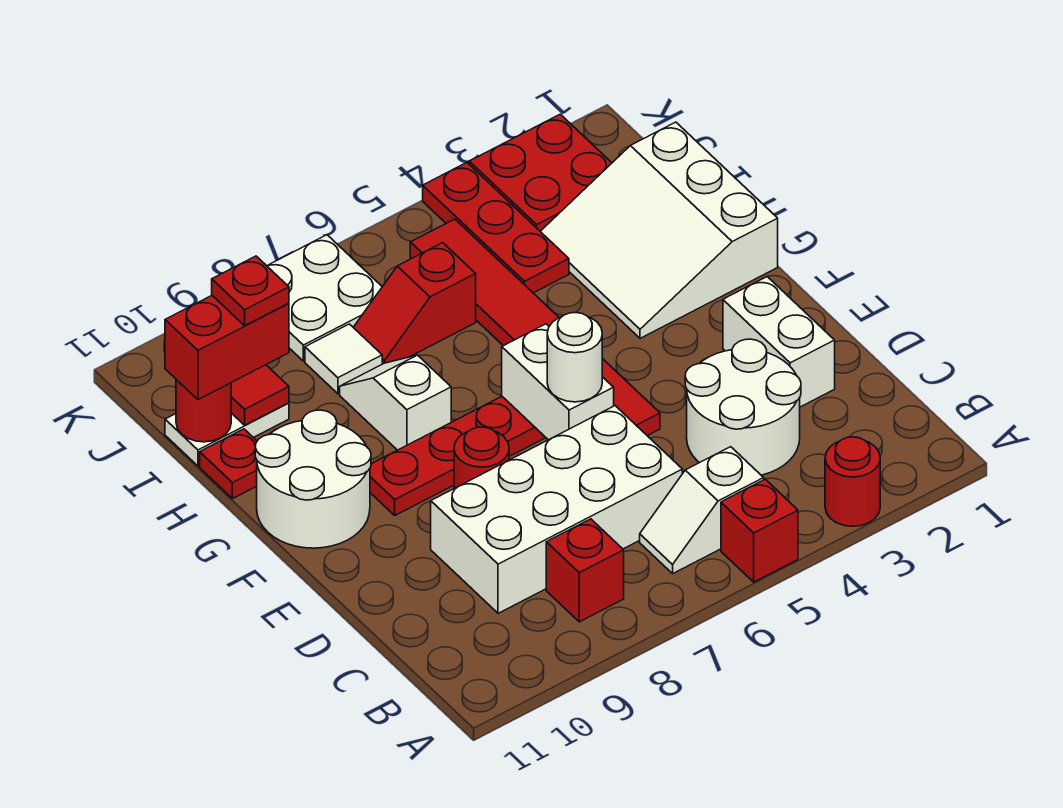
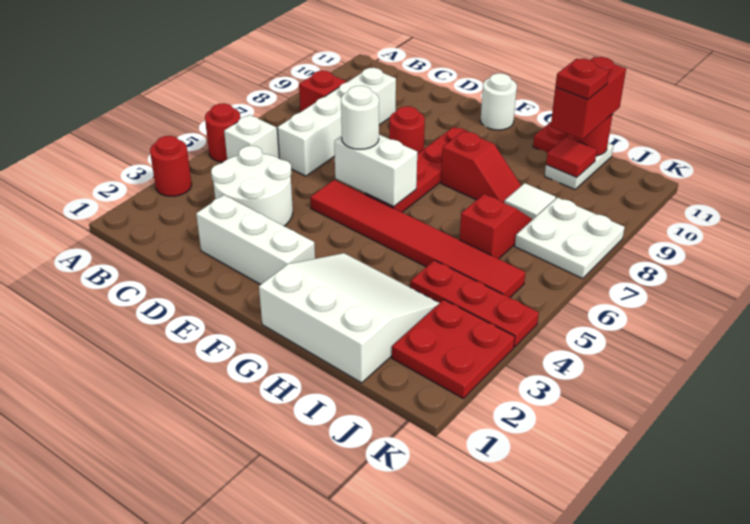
red 1x1 brick [721,479,798,582] -> red 1x1 round brick [205,103,240,162]
white 2x4 brick [431,406,682,613] -> white 1x4 brick [277,68,396,176]
white 1x2 brick [723,277,835,407] -> white 1x3 brick [196,195,315,285]
white 2x2 round brick [255,410,371,548] -> white 1x1 round brick [481,73,517,130]
white 1x2 slope [340,355,451,450] -> red 1x2 slope [441,131,521,203]

